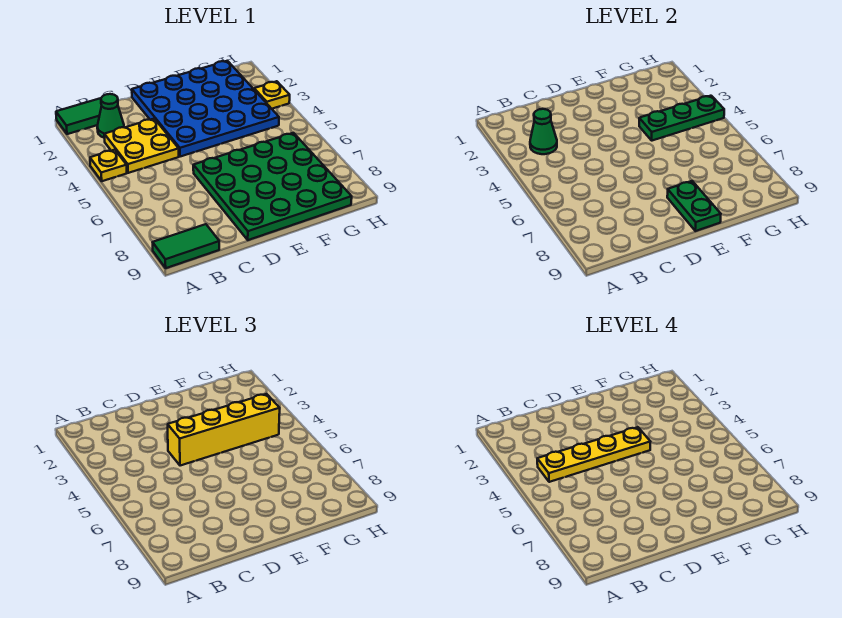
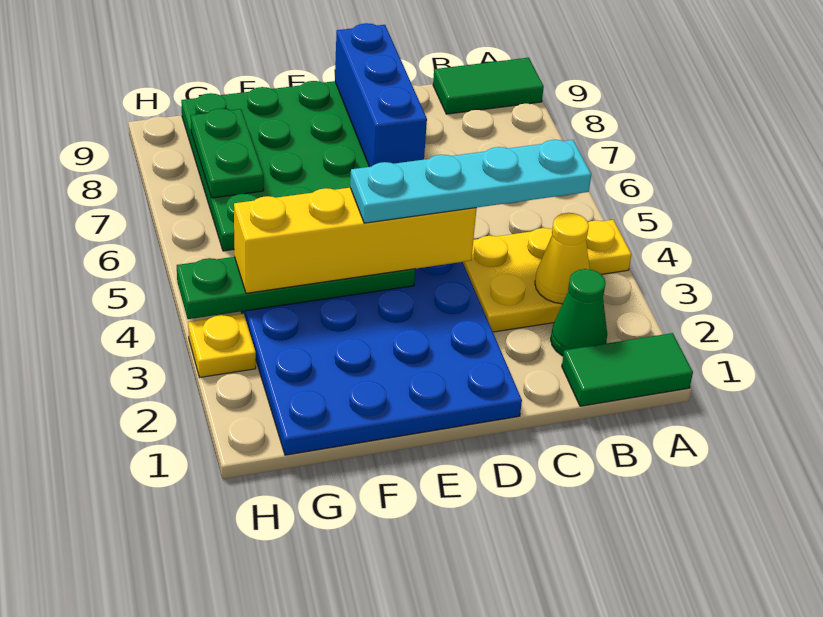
green 1x1 cone [530,109,557,154] -> yellow 1x1 cone [535,213,590,304]
yellow 1x4 plate [537,427,650,482] -> cyan 1x4 plate [350,140,591,223]
none -> blue 1x3 brick [335,23,427,167]
green 1x2 plate [667,181,721,231] -> green 1x2 plate moved to [191,108,264,198]
green 1x3 plate [639,96,724,141] -> green 1x4 plate [177,257,415,319]

